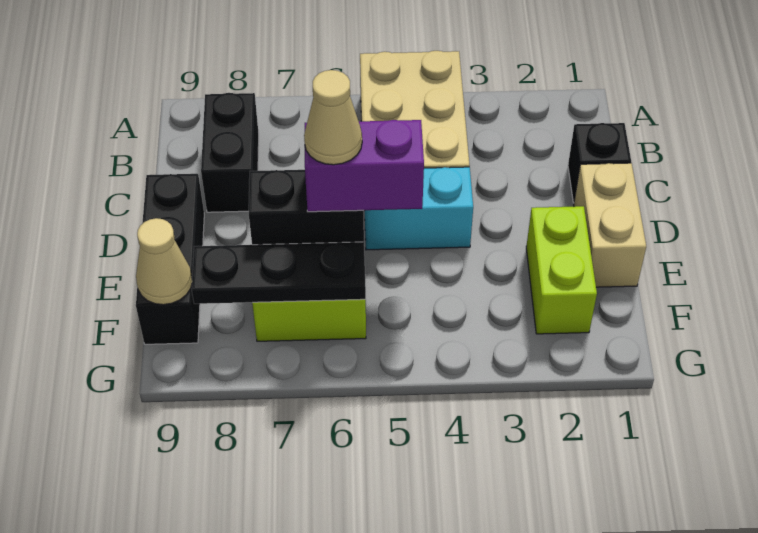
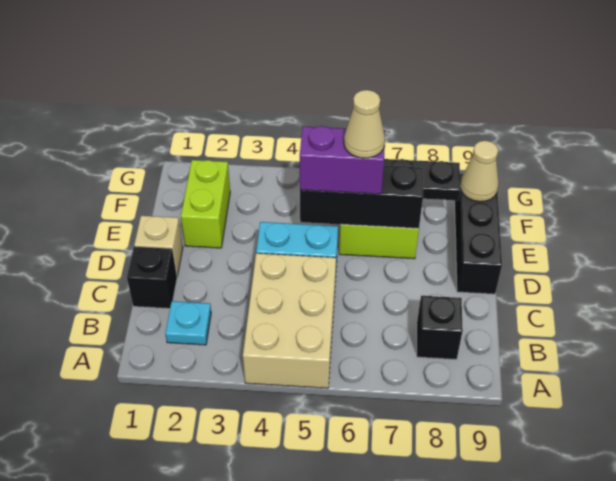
none -> cyan 1x1 plate [165,301,211,345]
black 1x2 brick [201,93,259,212] -> black 1x1 brick [417,296,463,360]
tan 1x2 brick [574,163,646,287] -> tan 1x1 brick [134,216,183,276]
black 1x2 brick [249,170,364,245] -> black 1x3 brick [300,166,423,229]

